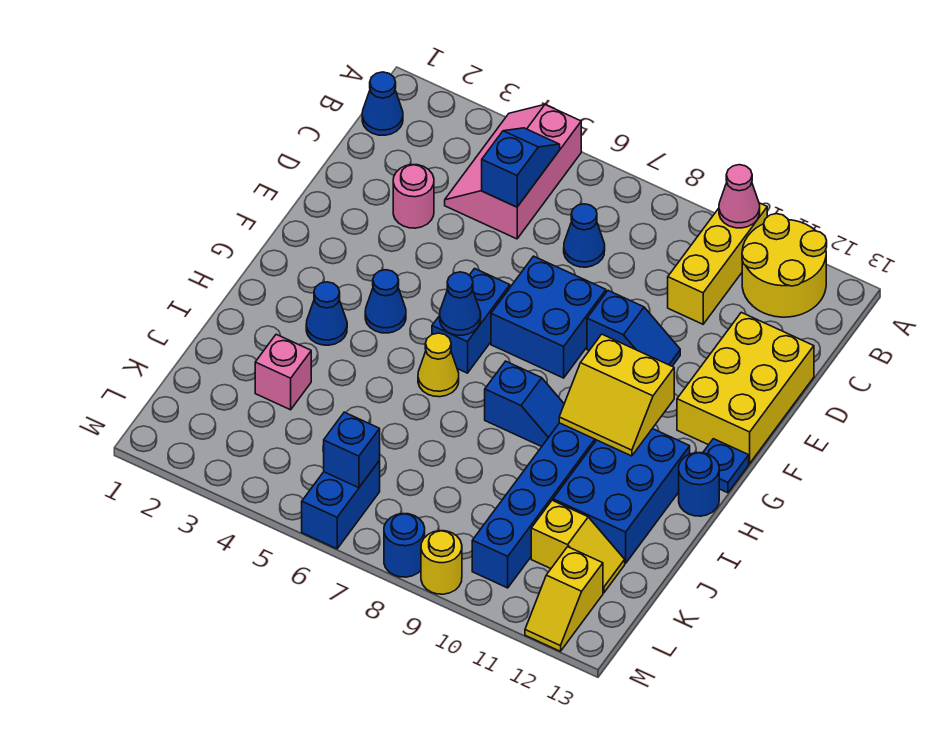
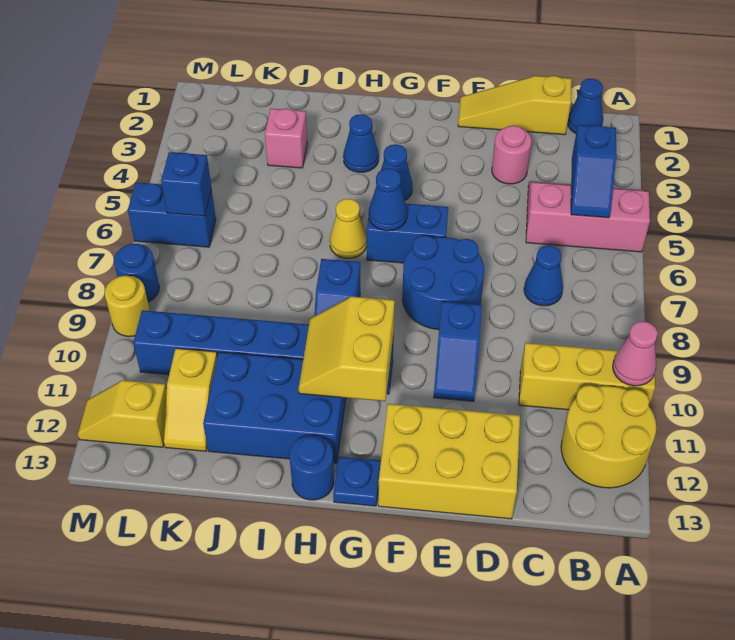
blue 1x2 slope [482,128,560,207] -> blue 1x2 slope turned to [571,125,616,218]
none -> yellow 1x3 slope [458,76,571,135]
blue 2x2 brick [491,256,606,378] -> blue 2x2 round brick [402,236,484,330]

